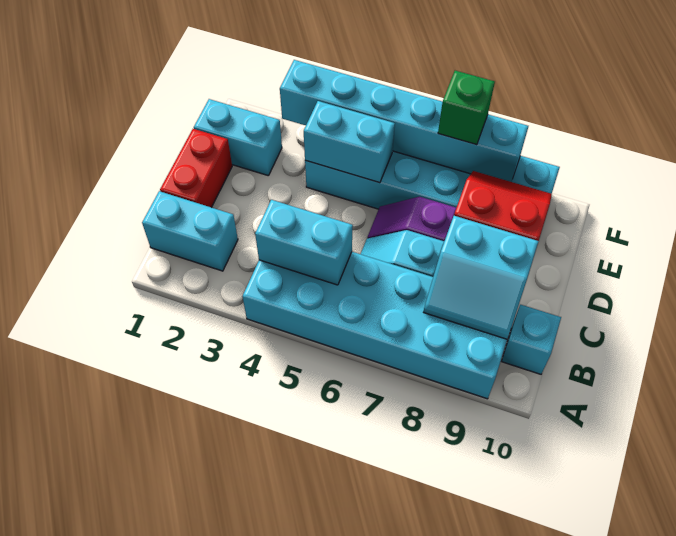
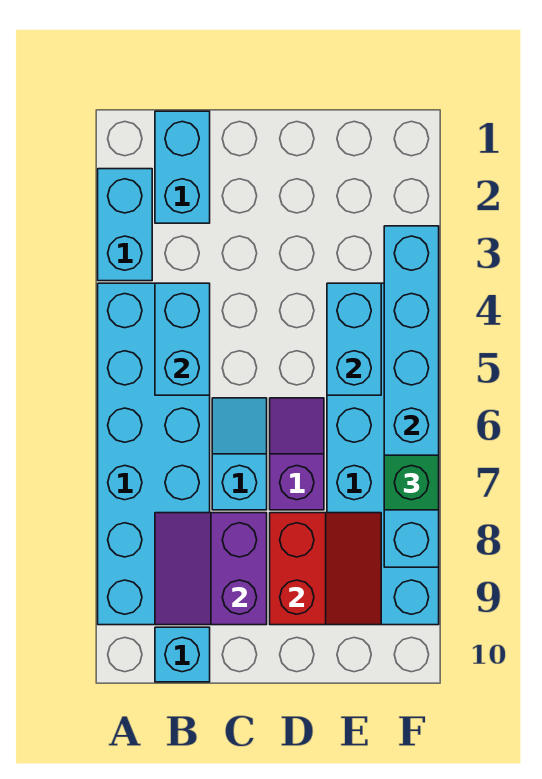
cyan 2x2 slope [424,216,539,339] -> purple 2x2 slope [155,513,267,625]
red 1x2 brick [160,129,232,207] -> none
cyan 1x2 brick [194,99,282,176] -> cyan 1x2 brick moved to [98,169,152,281]

